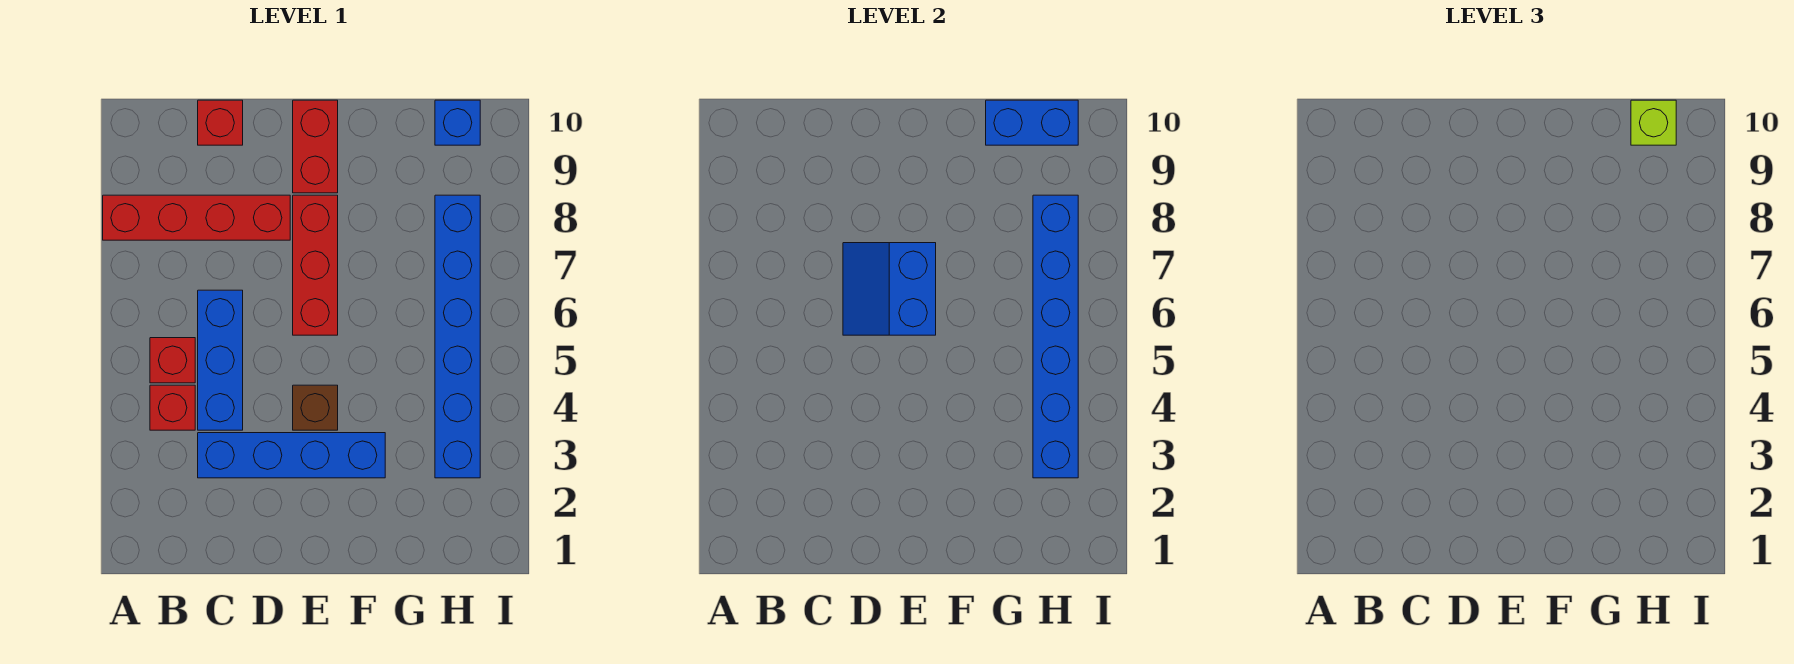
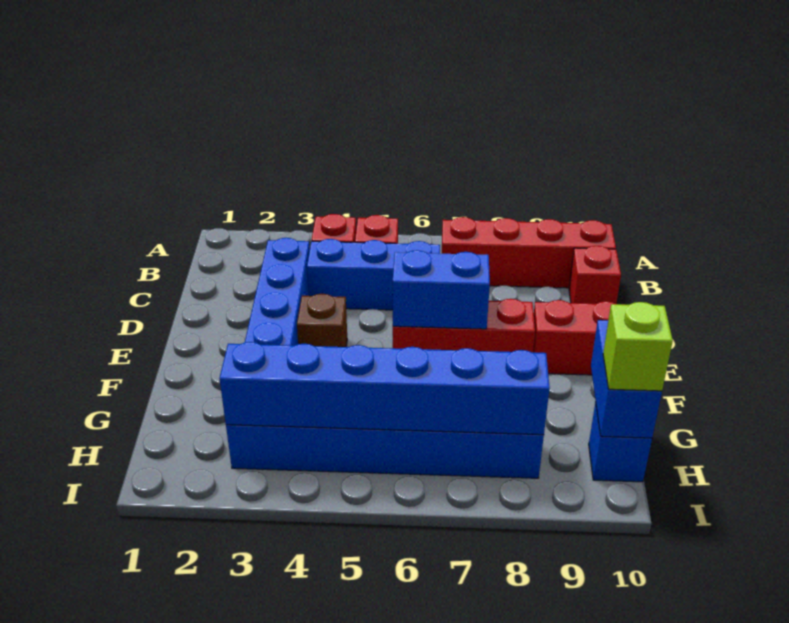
red 1x4 brick [103,195,290,240] -> red 1x4 brick turned to [442,217,616,288]

